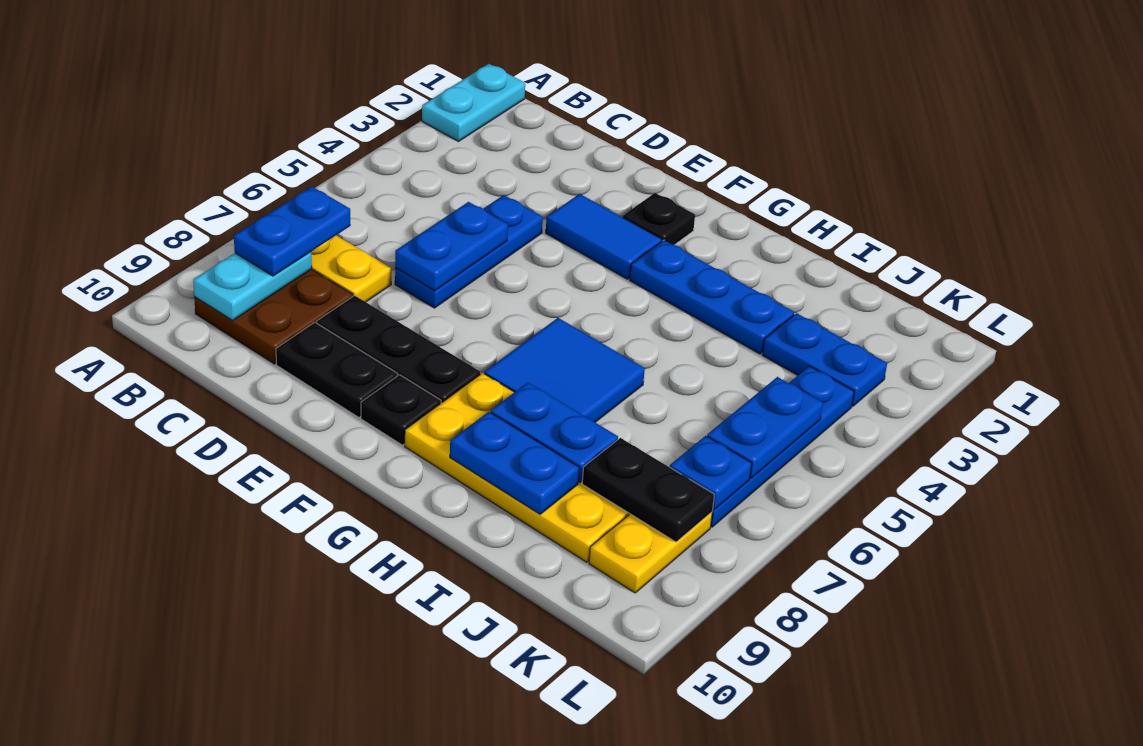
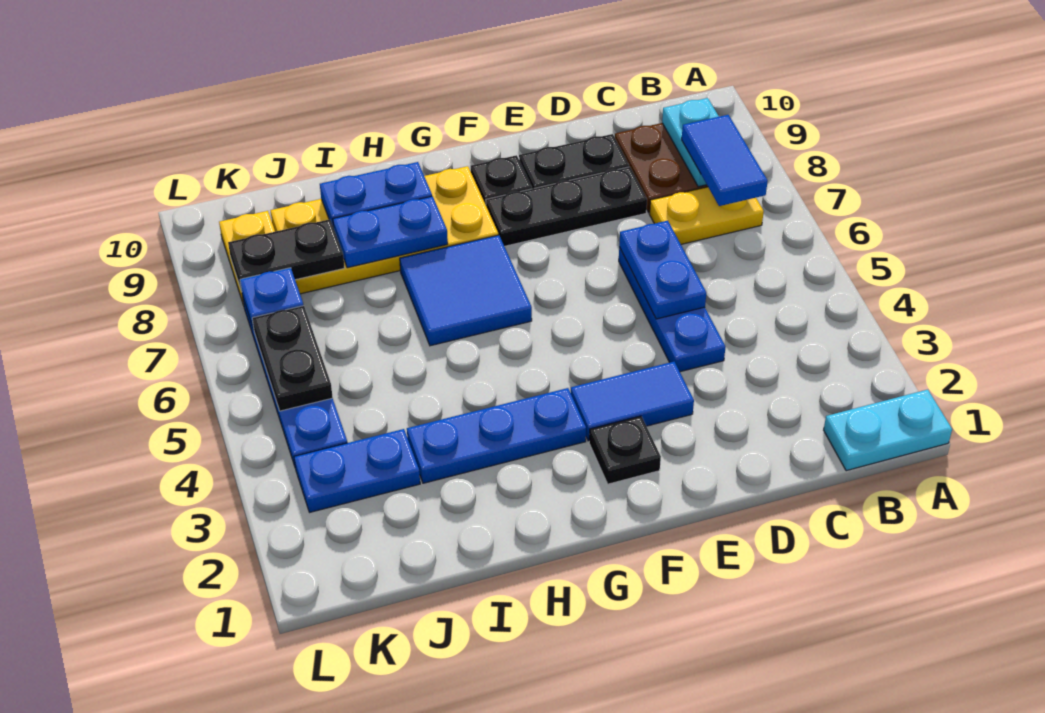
cyan 1x2 plate [422,64,525,142] -> cyan 1x2 plate turned to [824,390,952,471]
blue 1x2 plate [234,187,351,276] -> blue 1x2 tile [682,115,768,206]
blue 1x2 plate [707,377,823,478] -> black 1x2 plate [252,306,333,411]

